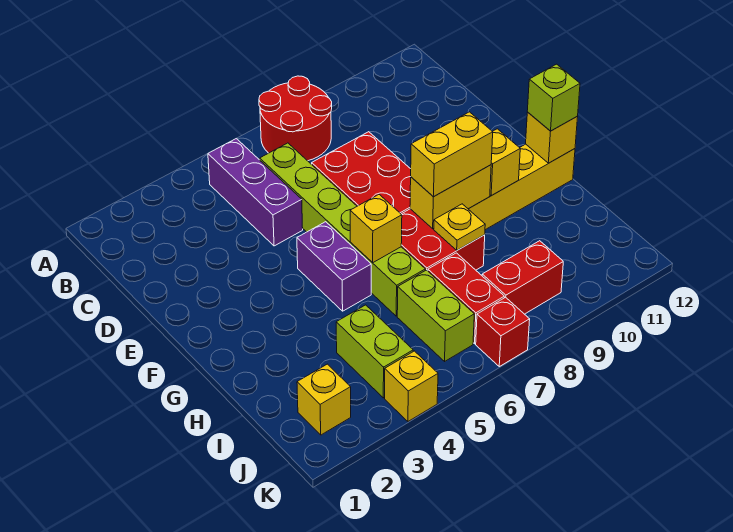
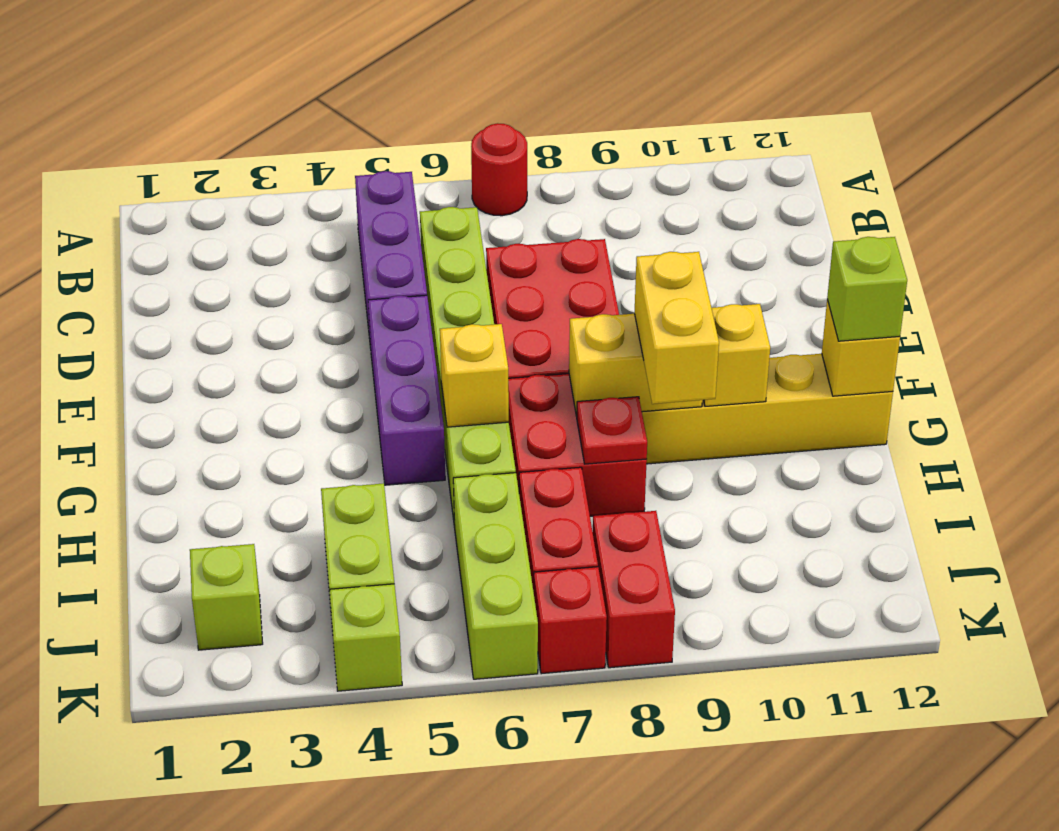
red 2x2 round brick [259,76,332,161] -> red 1x1 round brick [471,123,527,216]
purple 1x2 brick [297,222,371,311] -> purple 1x3 brick [368,295,445,485]
yellow 1x2 brick [411,112,493,197] -> yellow 1x2 brick turned to [635,252,719,404]
yellow 1x1 plate [434,204,485,250] -> red 1x1 plate [577,397,647,464]
lime 1x2 brick [397,270,474,361] -> lime 1x3 brick [453,473,538,679]
yellow 1x1 brick [297,364,351,435] -> lime 1x1 brick [190,544,263,650]
red 1x2 brick [482,241,563,314] -> red 1x2 brick turned to [593,511,675,668]
yellow 1x1 brick [385,351,438,421] -> lime 1x1 brick [329,584,402,691]

